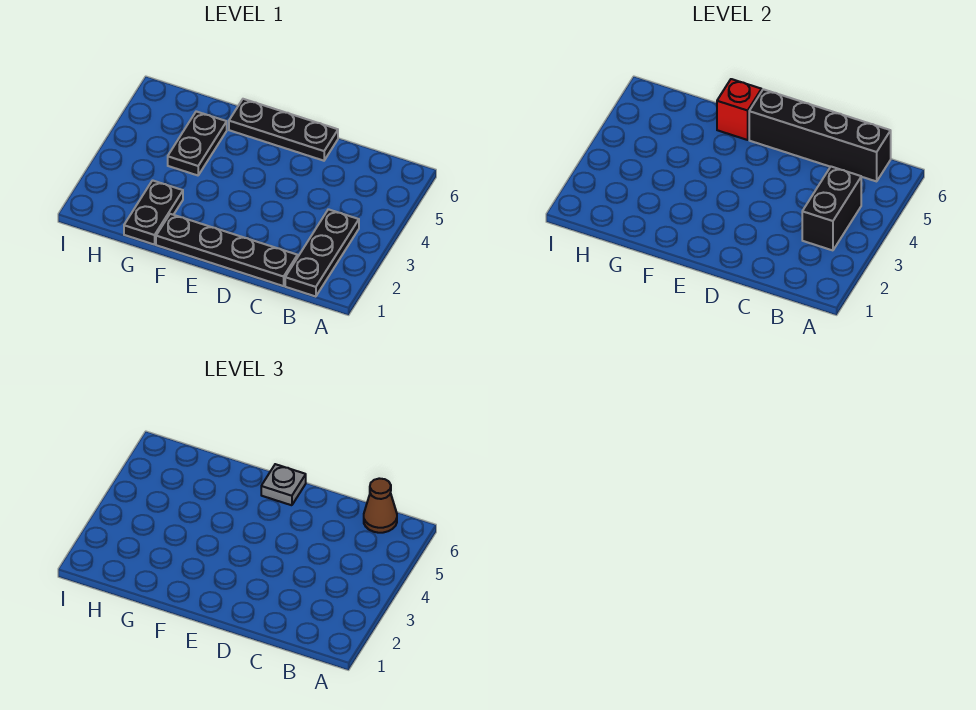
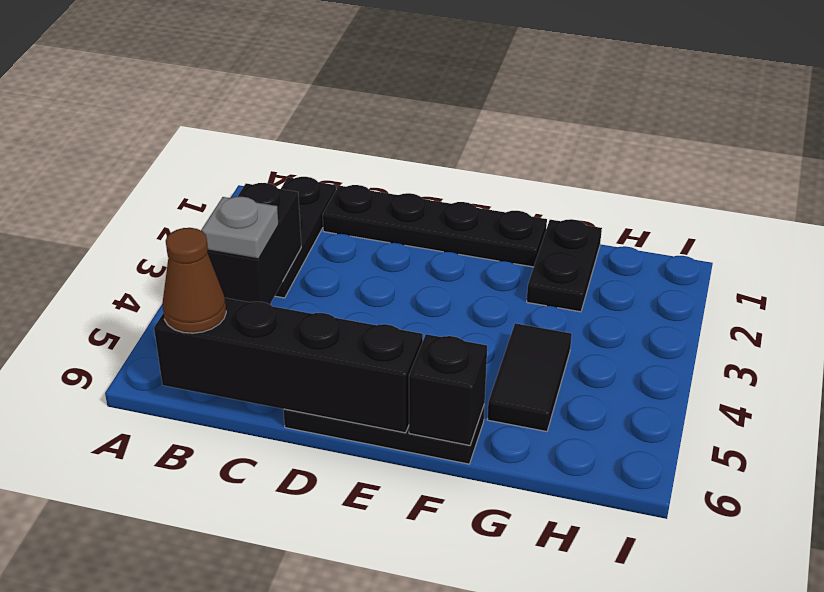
grey 1x1 plate [261,464,306,505] -> grey 1x1 plate moved to [201,197,279,259]
red 1x1 brick [717,79,762,140] -> black 1x1 brick [409,334,487,445]
black 1x2 plate [168,111,227,175] -> black 1x2 tile [487,323,572,432]

